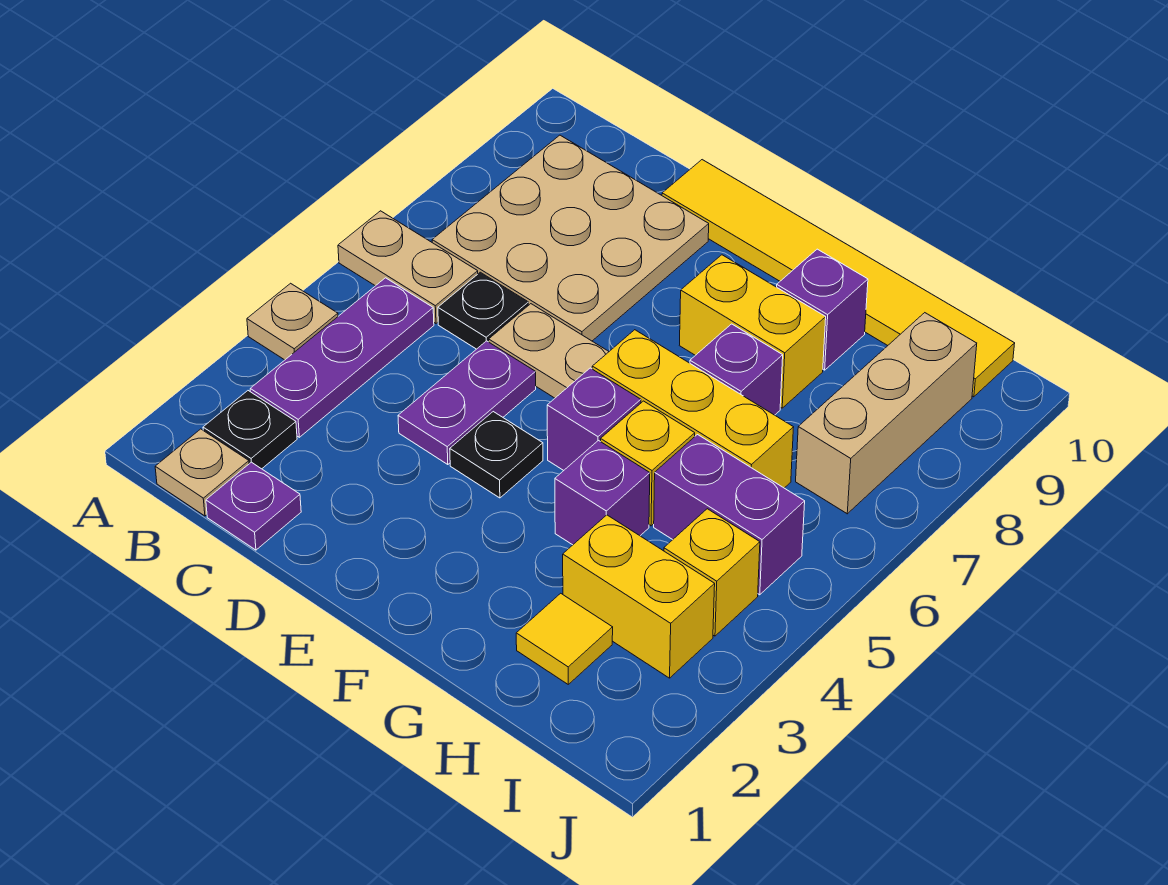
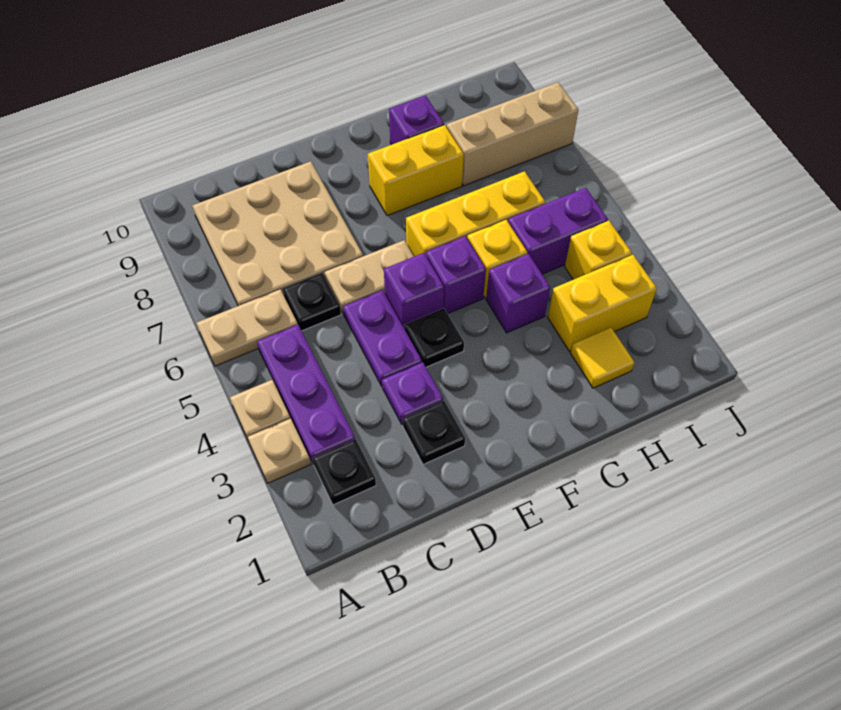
tan 1x1 plate [155,429,249,516] -> tan 1x1 plate moved to [248,418,311,483]
purple 1x1 plate [206,462,301,550] -> purple 1x1 plate moved to [382,362,443,424]
none -> black 1x1 plate [403,401,465,464]
yellow 1x6 tile [662,160,1015,397] -> none
purple 1x1 brick [690,324,783,415] -> purple 1x1 brick moved to [384,253,444,329]
tan 1x3 brick [796,313,977,514] -> tan 1x3 brick turned to [447,82,578,186]

